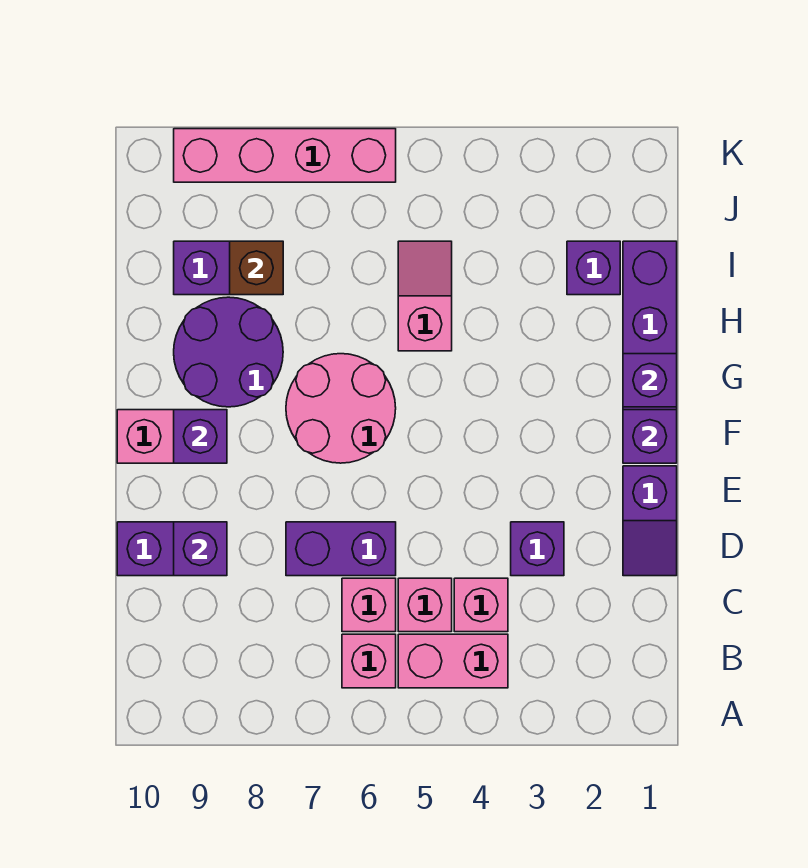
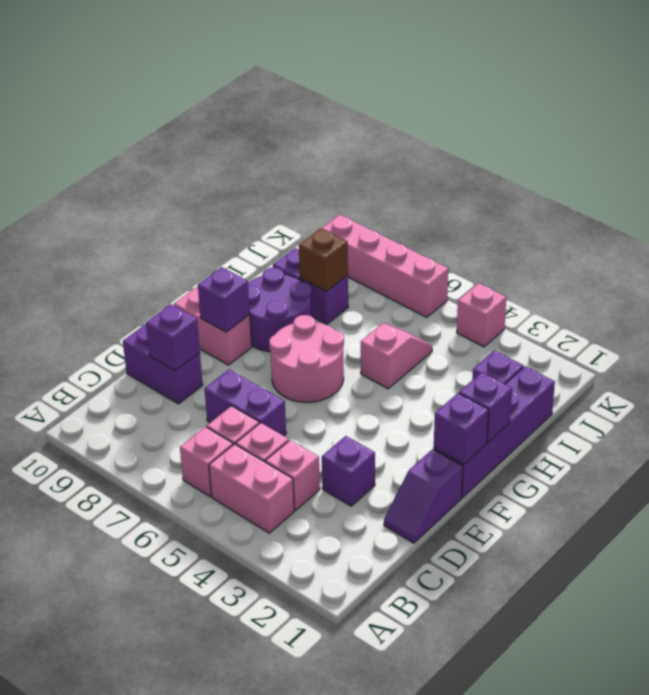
none -> pink 1x1 brick [457,283,506,347]

